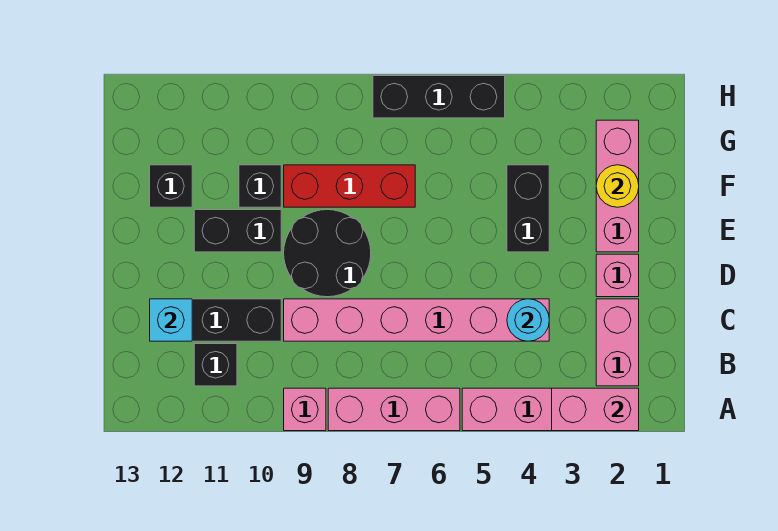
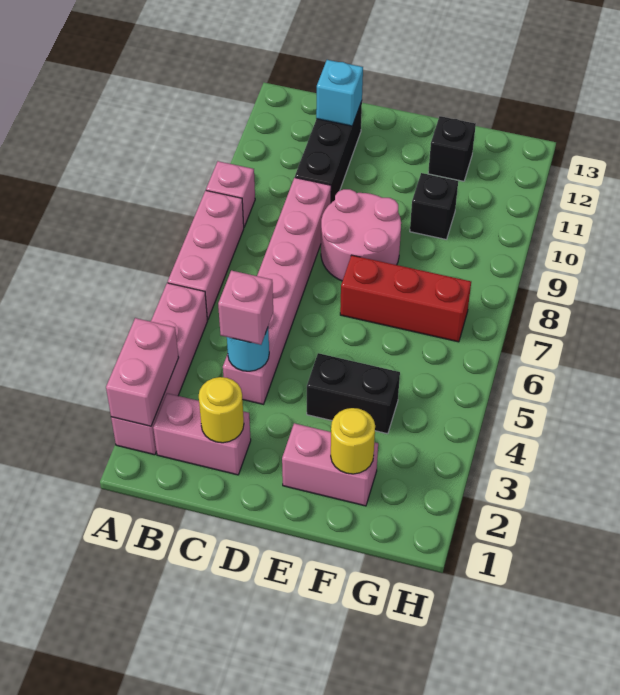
black 1x1 brick [194,344,237,386] -> none
none -> yellow 1x1 round brick [199,377,244,443]
pink 1x1 brick [596,254,639,297] -> pink 1x1 brick moved to [218,270,273,345]
black 2x2 round brick [284,210,371,297] -> pink 2x2 round brick [321,189,401,281]
pink 1x3 brick [596,120,639,252] -> pink 1x2 brick [282,423,378,506]
black 1x2 brick [194,210,281,252] -> none
red 1x3 brick [284,165,415,207] -> red 1x3 brick turned to [340,255,471,342]
black 1x3 brick [373,76,505,118] -> none

